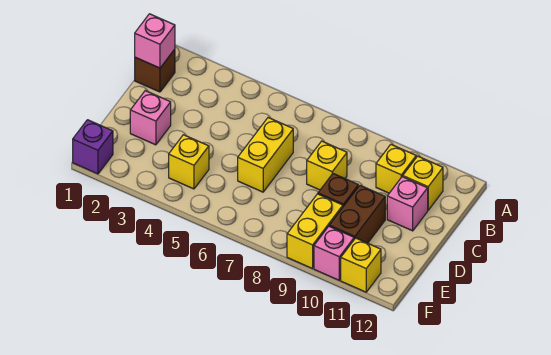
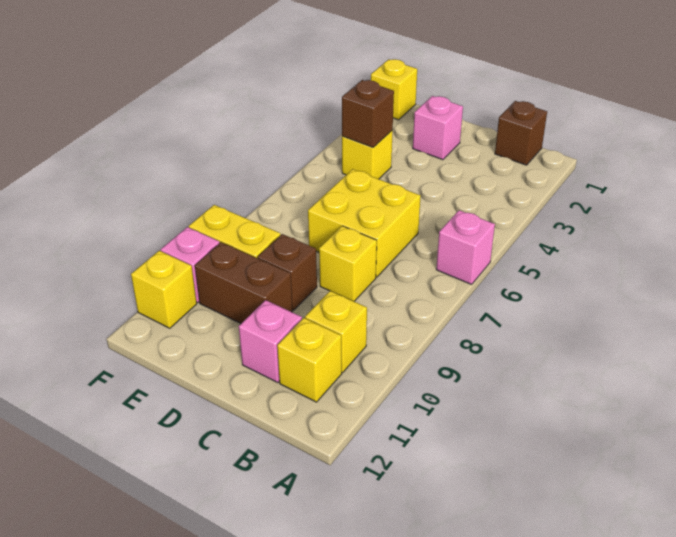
pink 1x1 brick [135,14,175,68] -> pink 1x1 brick moved to [436,210,495,284]
yellow 1x2 brick [238,118,293,192] -> yellow 2x2 brick [308,169,421,277]
none -> brown 1x1 brick [342,80,394,147]
purple 1x1 brick [73,120,113,174] -> yellow 1x1 brick [371,59,417,120]

